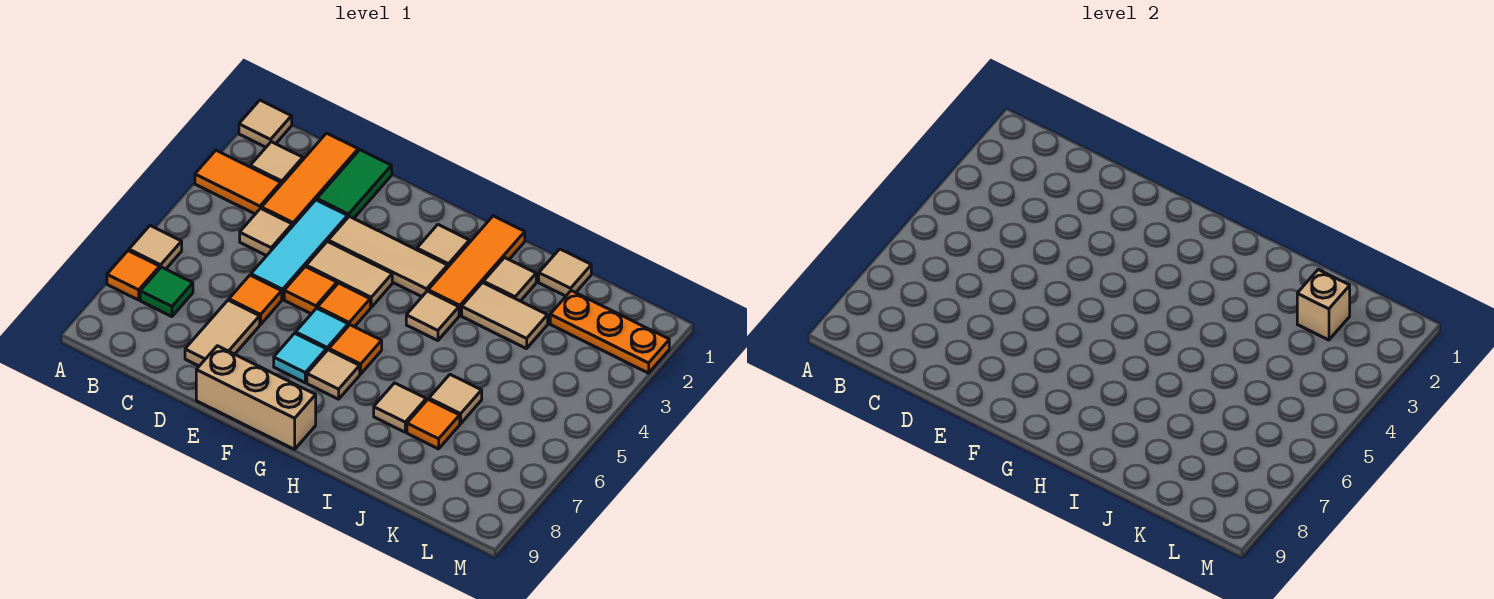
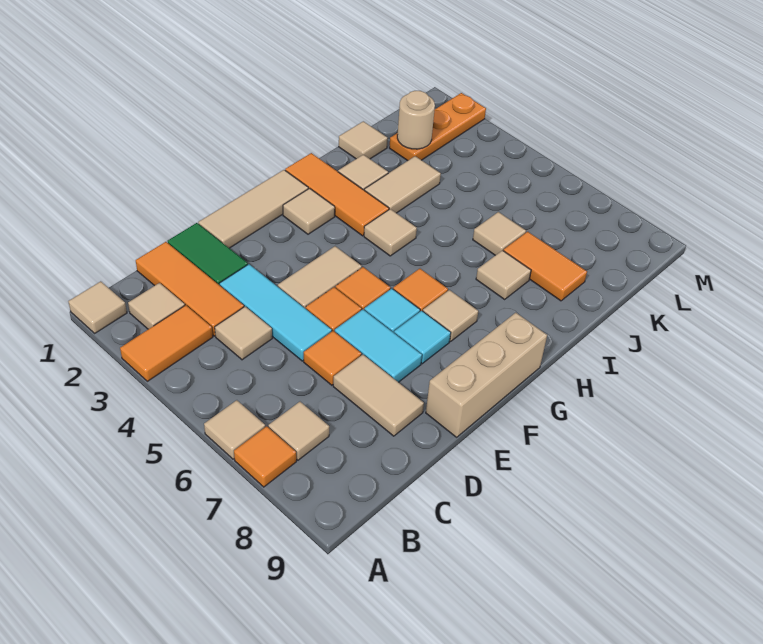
green 1x1 tile [140,267,193,317] -> tan 1x1 tile [268,402,329,460]
tan 1x3 tile [328,216,448,297] -> tan 1x3 tile moved to [198,170,308,248]
none -> cyan 1x2 tile [335,310,422,382]
orange 1x1 tile [407,400,460,449] -> orange 1x2 tile [503,232,587,301]
tan 1x1 brick [1297,270,1350,340] -> tan 1x1 round brick [397,91,435,149]

